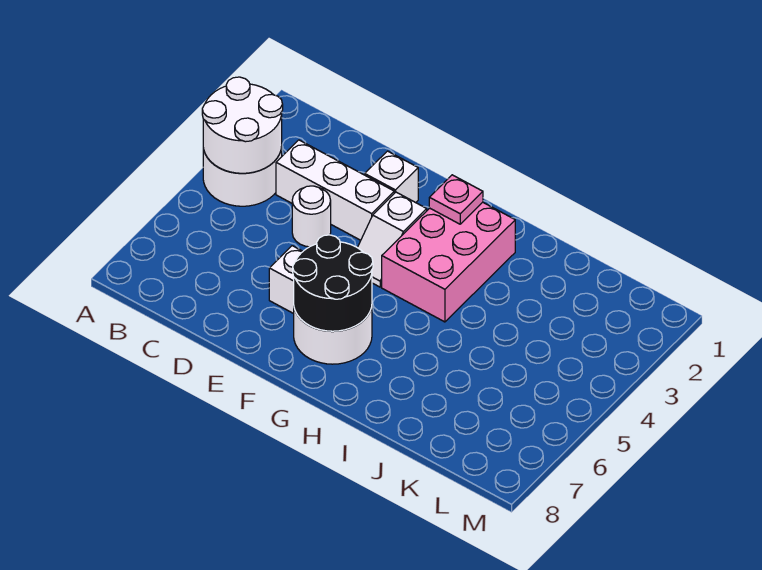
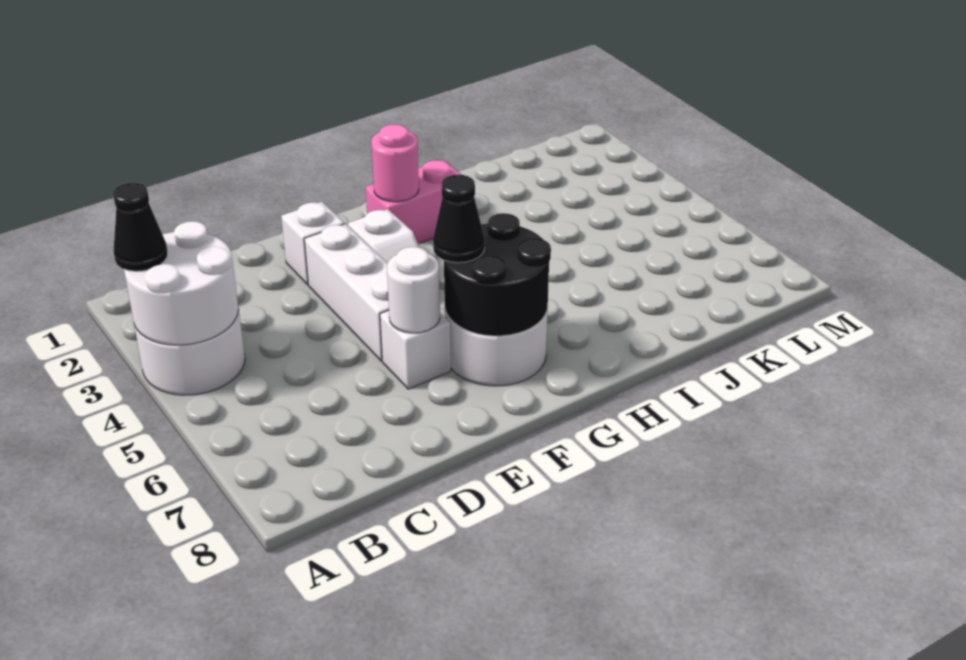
none -> black 1x1 cone [113,183,168,271]
white 1x3 brick [276,140,394,240] -> white 1x3 brick turned to [304,224,389,361]
white 1x1 round brick [292,186,331,247] -> white 1x1 round brick moved to [387,247,440,333]
none -> black 1x1 cone [433,175,485,263]
pink 2x3 brick [382,202,515,322] -> pink 1x2 brick [366,160,461,243]
pink 1x1 plate [429,175,483,224] -> pink 1x1 round brick [371,124,419,202]

